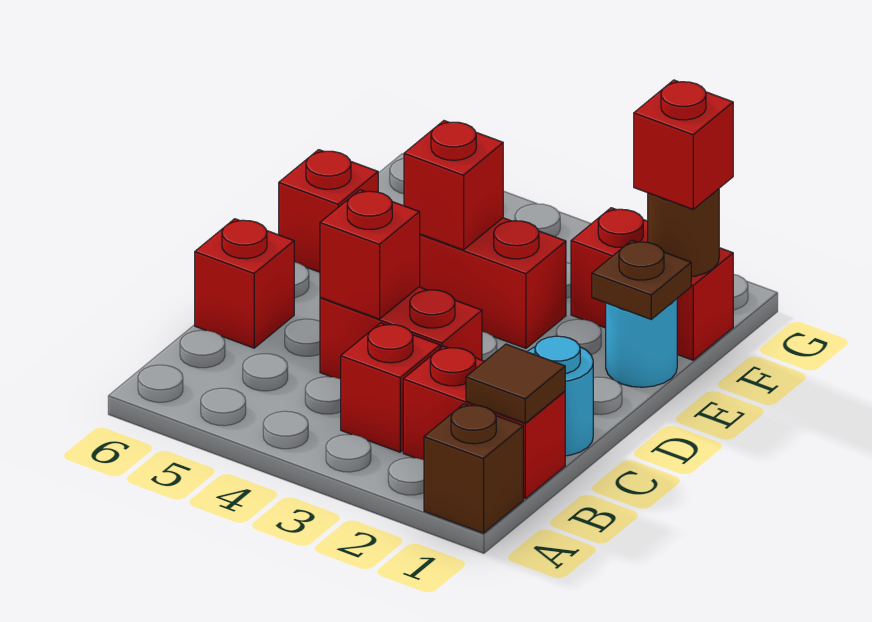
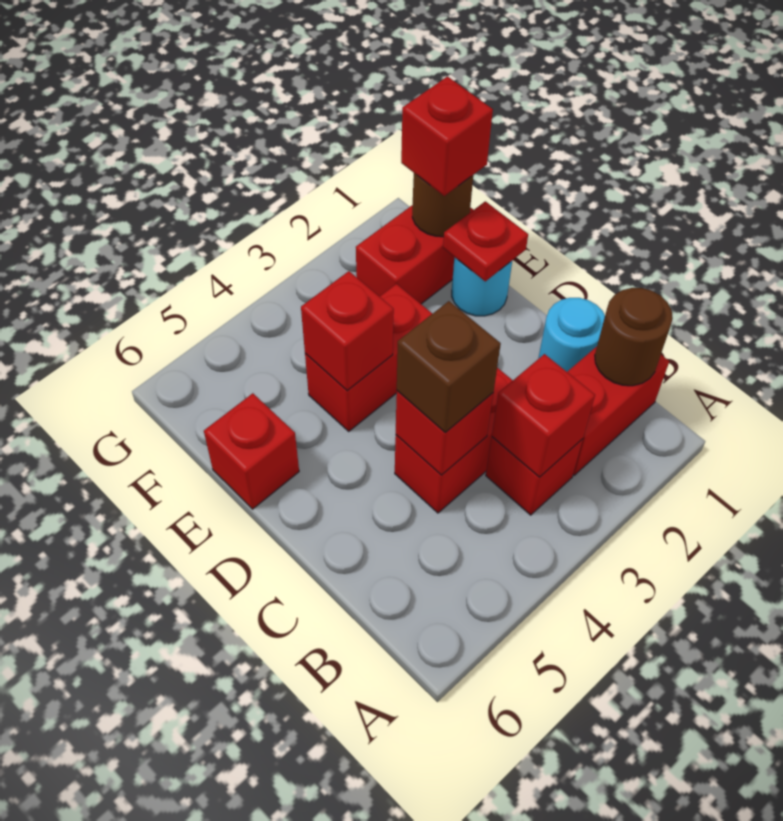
brown 1x1 brick [424,404,523,533] -> brown 1x1 brick moved to [397,301,501,433]
brown 1x1 tile [466,344,565,423] -> brown 1x1 round brick [595,288,673,386]
red 1x1 brick [195,219,294,348] -> red 1x1 brick moved to [492,354,595,477]
brown 1x1 plate [592,240,691,319] -> red 1x1 plate [443,201,528,281]

